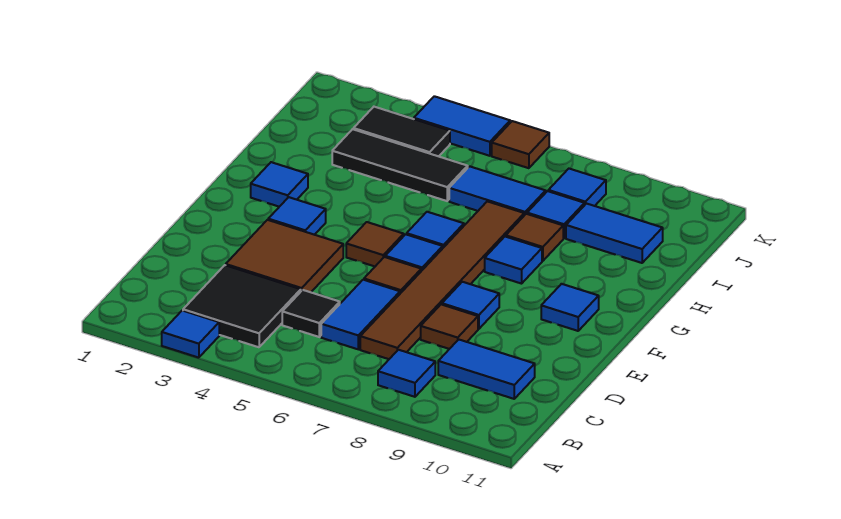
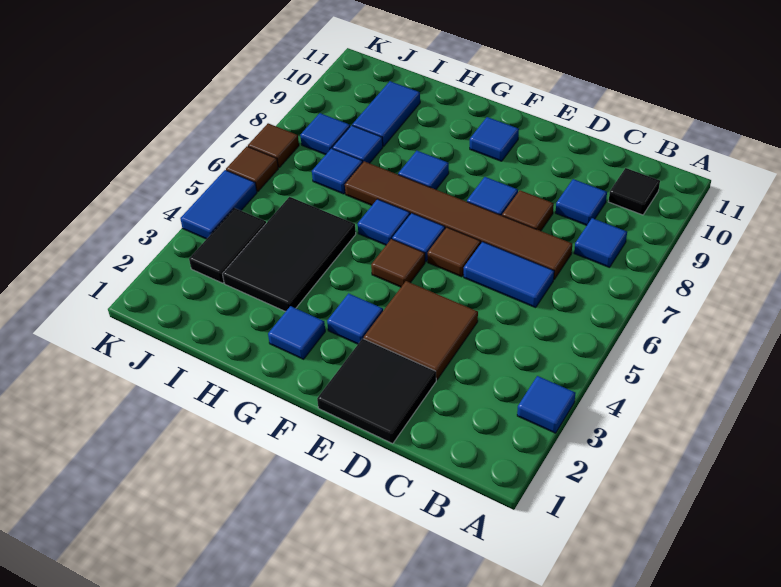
black 2x2 tile [183,265,301,347] -> black 2x2 tile moved to [317,338,436,443]
black 1x1 tile [282,290,340,337] -> black 1x1 tile moved to [608,168,660,215]
blue 1x2 tile [438,339,535,399] -> blue 1x1 tile [555,179,607,225]
brown 1x1 tile [506,214,563,261] -> brown 1x1 tile moved to [248,123,299,168]
black 1x3 tile [332,129,468,201] -> black 2x3 tile [223,197,356,312]
blue 1x2 tile [449,166,546,215] -> blue 1x1 tile [312,148,363,194]

